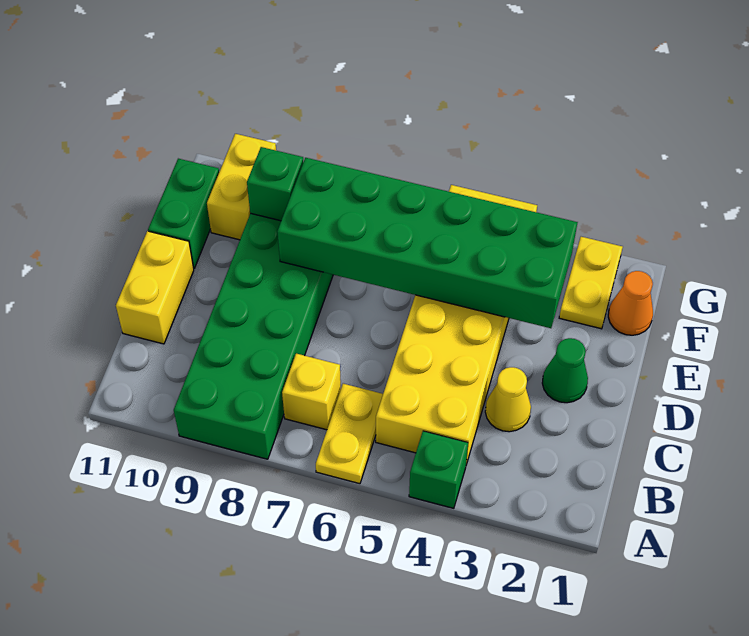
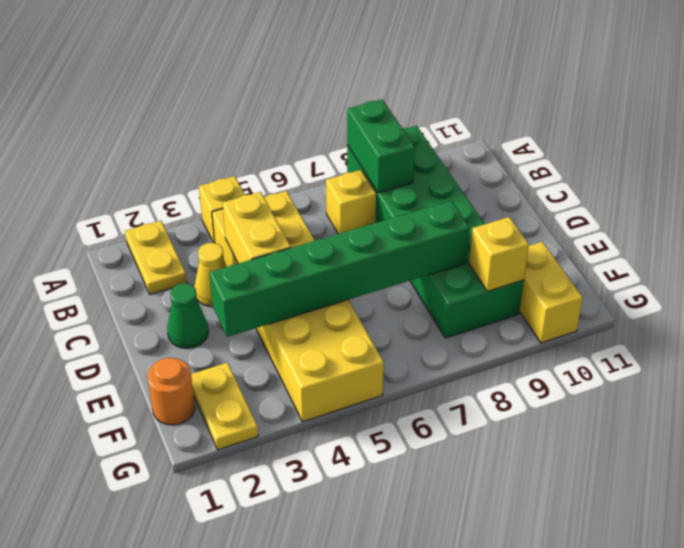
green 1x1 brick [409,431,468,508] -> yellow 1x1 brick [199,176,245,243]
yellow 1x2 plate [316,384,383,484] -> yellow 1x2 plate moved to [125,221,187,294]
yellow 1x2 brick [116,231,194,344] -> yellow 1x2 brick moved to [222,192,291,263]
green 2x6 brick [277,158,578,328] -> green 1x6 brick [210,201,470,337]
green 1x2 brick [148,159,219,268] -> green 1x2 brick moved to [347,99,415,193]
orange 1x1 cone [608,271,653,335] -> orange 1x1 round brick [147,358,195,425]
green 1x1 brick [247,147,303,221] -> yellow 1x1 brick [469,217,529,291]

